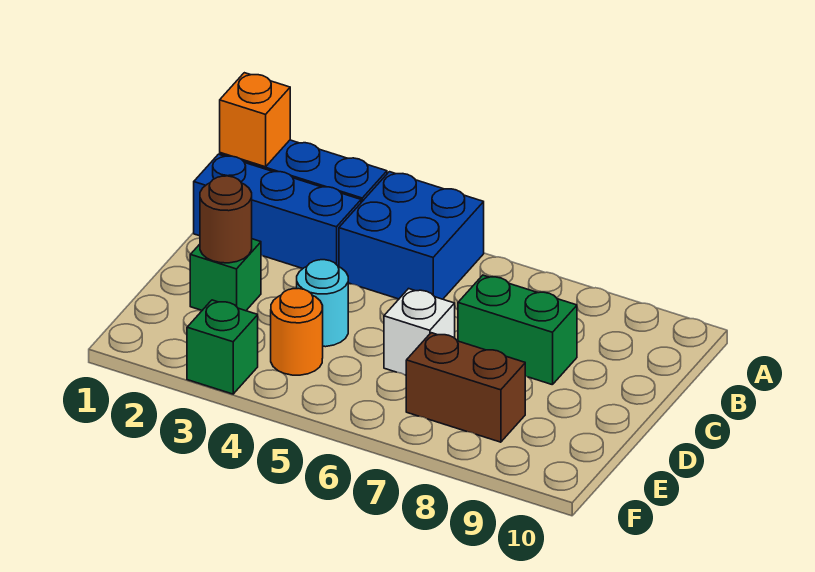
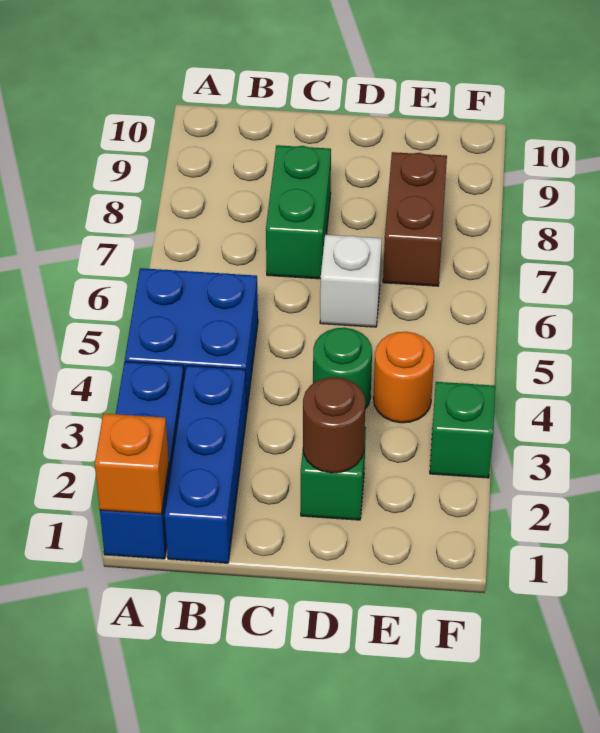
cyan 1x1 round brick [297,260,348,347] -> green 1x1 round brick [313,328,372,409]

